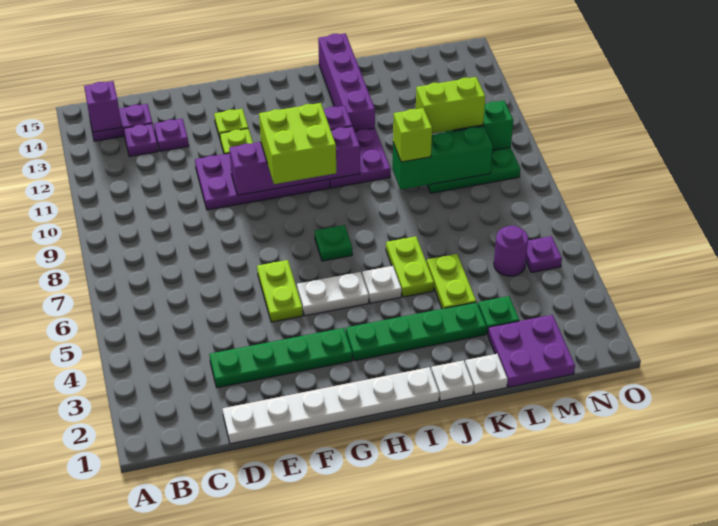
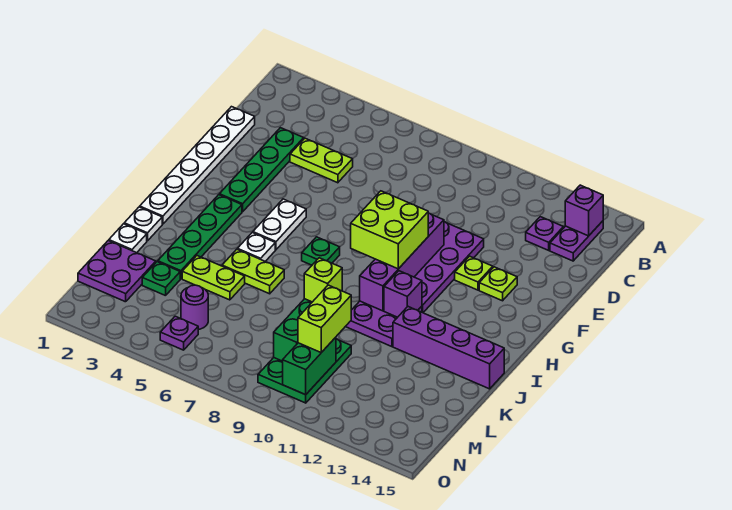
purple 1x1 plate [154,119,189,151] -> none
lime 1x2 plate [257,260,303,322] -> lime 1x2 plate moved to [290,138,353,183]

